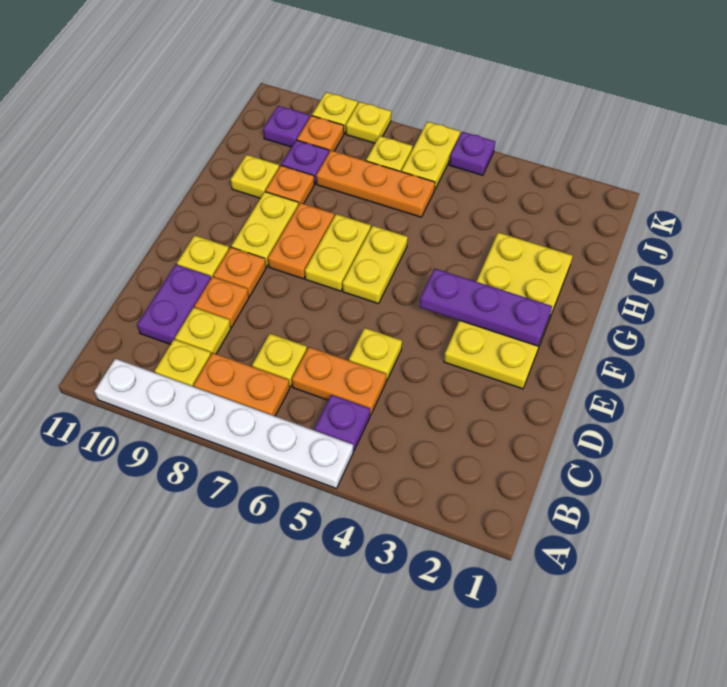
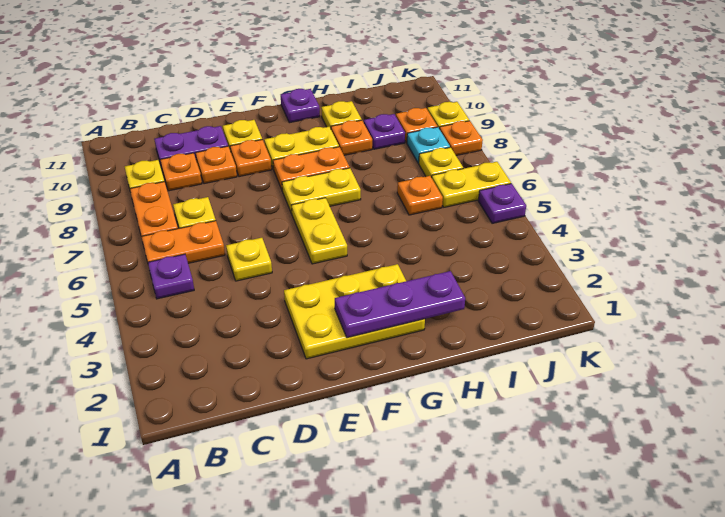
white 1x6 plate [94,359,353,489] -> none
orange 1x2 plate [292,347,386,415] -> orange 1x2 plate turned to [142,221,225,263]
yellow 1x1 plate [175,307,231,354] -> orange 1x1 plate [160,153,202,191]
yellow 2x4 plate [444,232,573,389] -> yellow 2x3 plate [284,264,425,359]
purple 1x3 plate [420,268,552,346] -> purple 1x3 plate turned to [335,271,465,338]
yellow 1x2 plate [343,226,408,304] -> yellow 1x2 plate turned to [292,198,347,264]
orange 1x3 plate [316,151,435,217] -> orange 1x1 plate [397,176,443,215]
none -> cyan 1x1 plate [407,127,450,163]
purple 1x1 plate [263,106,310,147] -> purple 1x1 plate moved to [281,89,320,123]
yellow 1x1 plate [346,102,391,143] -> orange 1x1 plate [440,121,483,156]

